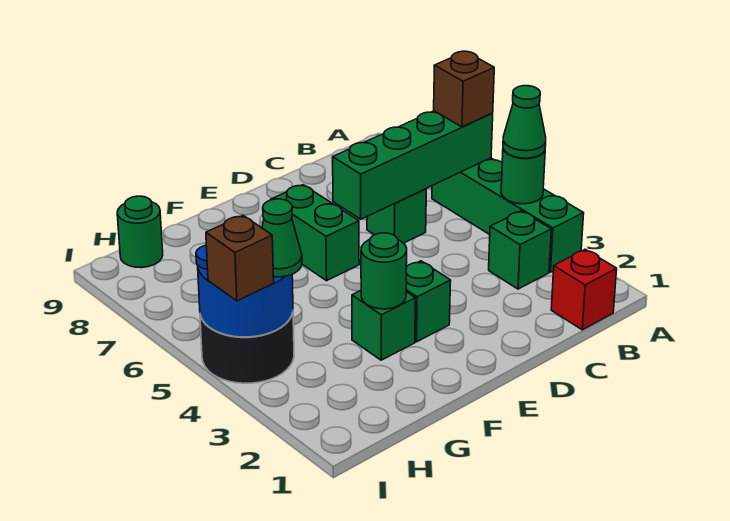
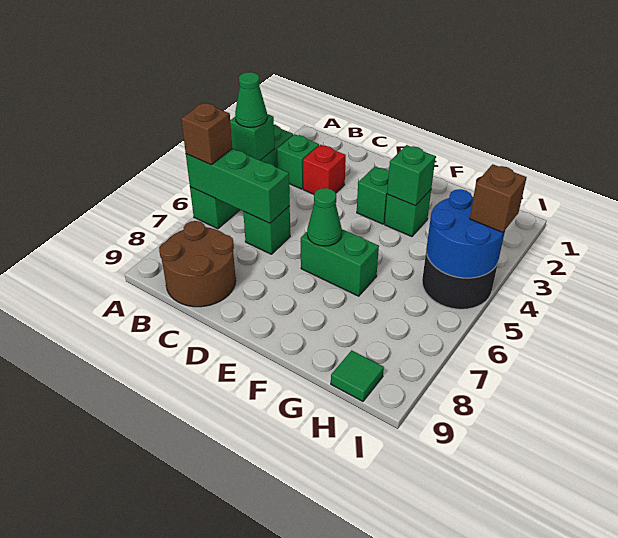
green 1x1 round brick [501,149,545,204] -> green 1x1 brick [230,114,275,160]
green 1x4 brick [333,111,493,219] -> green 1x3 brick [186,149,290,223]
red 1x1 brick [551,249,617,330] -> red 1x1 brick moved to [303,145,346,194]
none -> brown 2x2 round brick [159,221,236,307]
green 1x2 brick [271,185,359,281] -> green 1x2 brick turned to [301,229,379,296]
green 1x1 round brick [361,233,407,309] -> green 1x1 brick [387,145,436,206]
green 1x1 cone [262,199,302,277] -> green 1x1 cone moved to [307,188,342,246]
green 1x1 round brick [117,196,163,268] -> green 1x1 tile [331,350,384,401]

